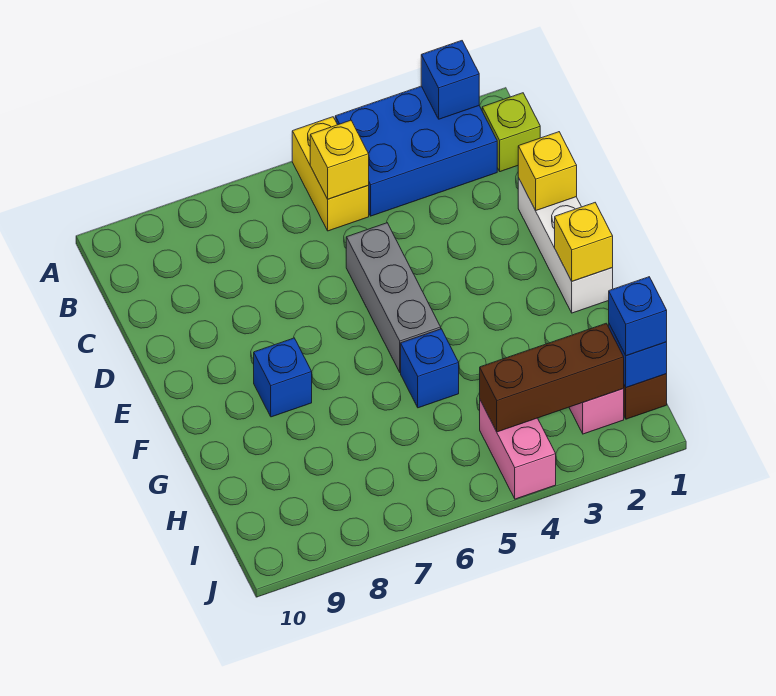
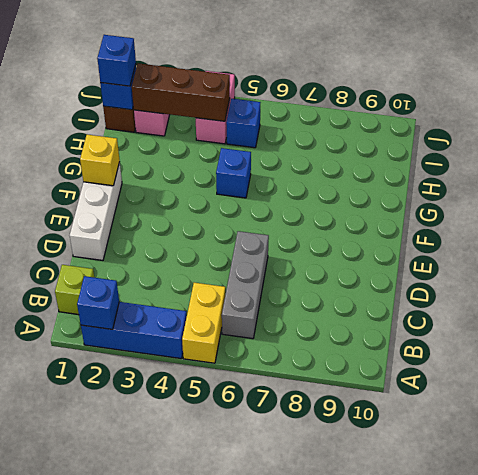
blue 2x3 brick [335,86,497,216] -> blue 1x3 brick [81,302,187,359]
yellow 1x1 brick [310,120,369,199] -> none
yellow 1x1 brick [518,132,577,210] -> none
grey 1x3 brick [346,223,441,372] -> grey 1x3 brick moved to [222,231,269,339]
blue 1x1 brick [254,338,312,417] -> blue 1x1 brick moved to [226,99,260,148]

